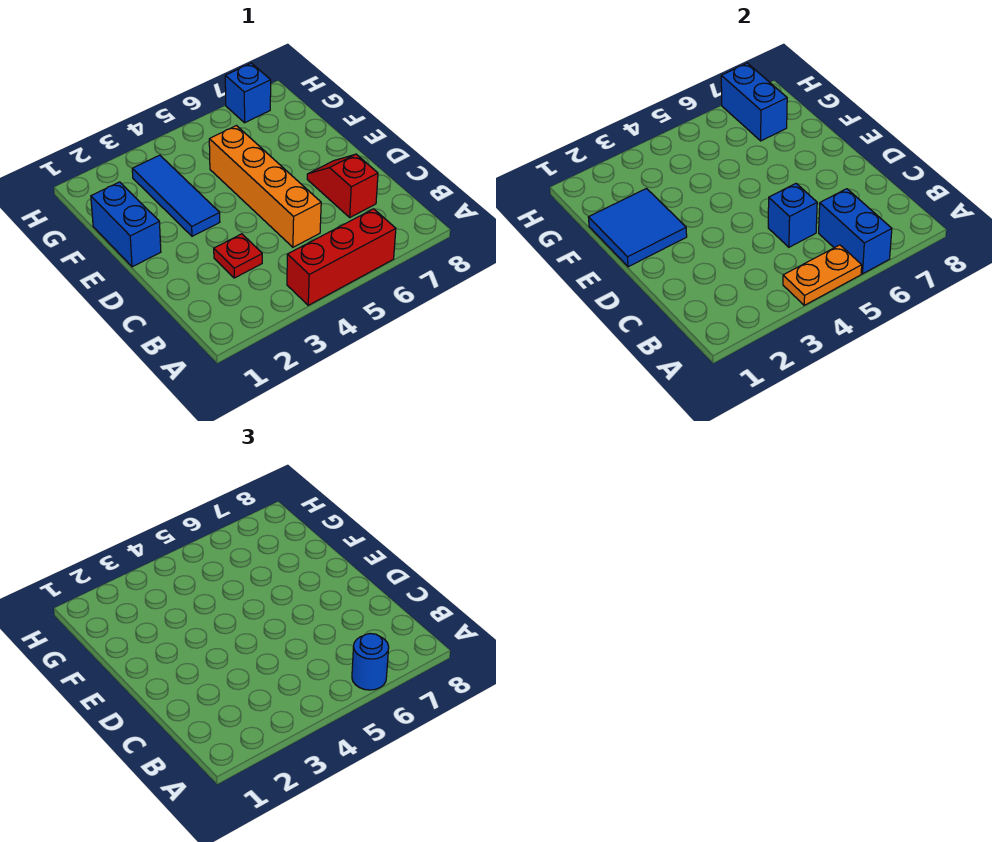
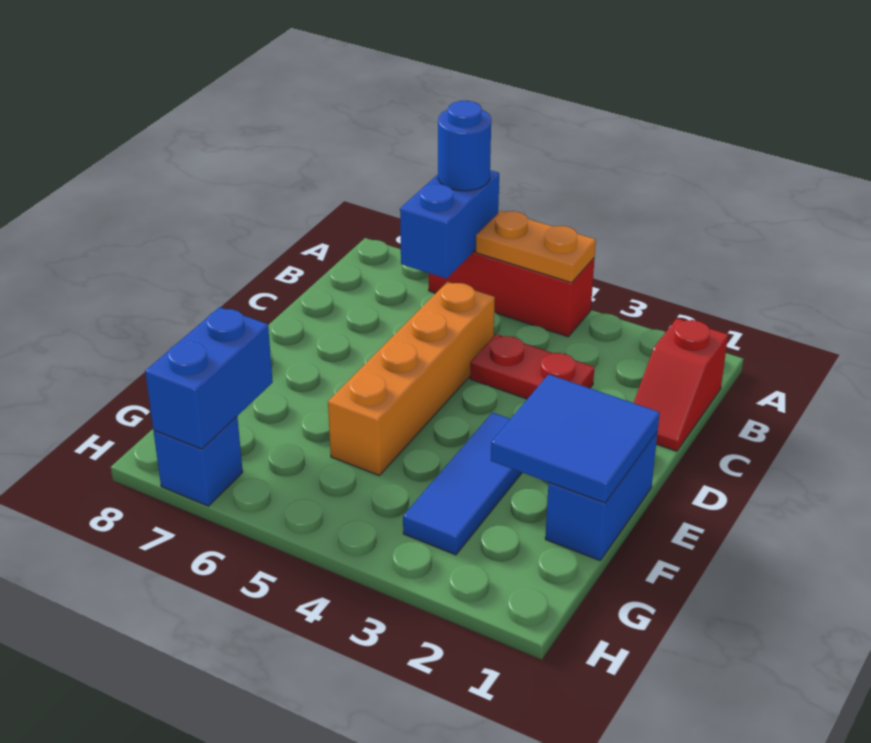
red 1x1 plate [214,234,262,278] -> red 1x2 plate [470,334,594,399]
blue 1x1 brick [768,184,817,247] -> none
red 1x2 slope [307,154,378,217] -> red 1x2 slope moved to [634,318,728,451]

